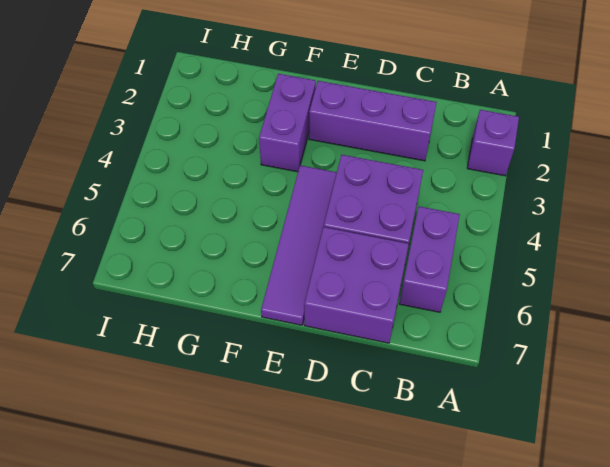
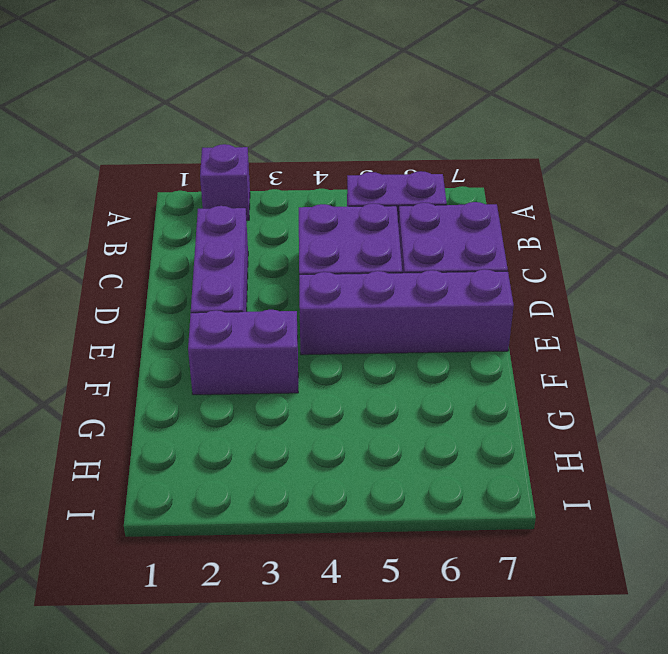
purple 1x4 tile [261,165,337,325] -> purple 1x4 brick [299,269,514,355]

